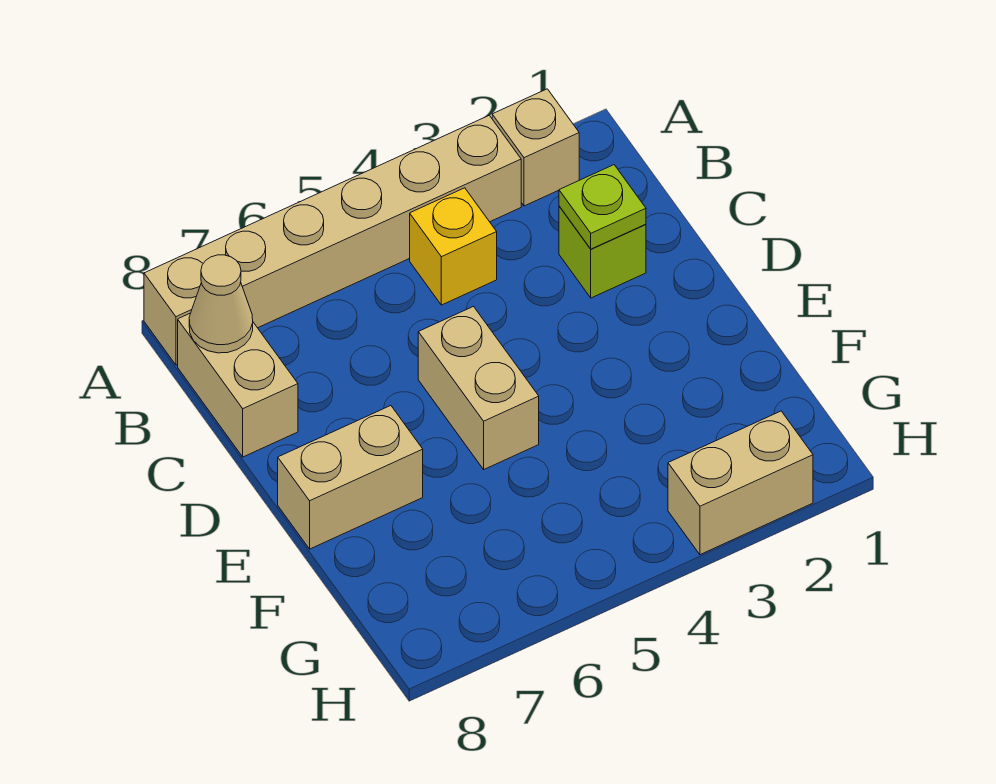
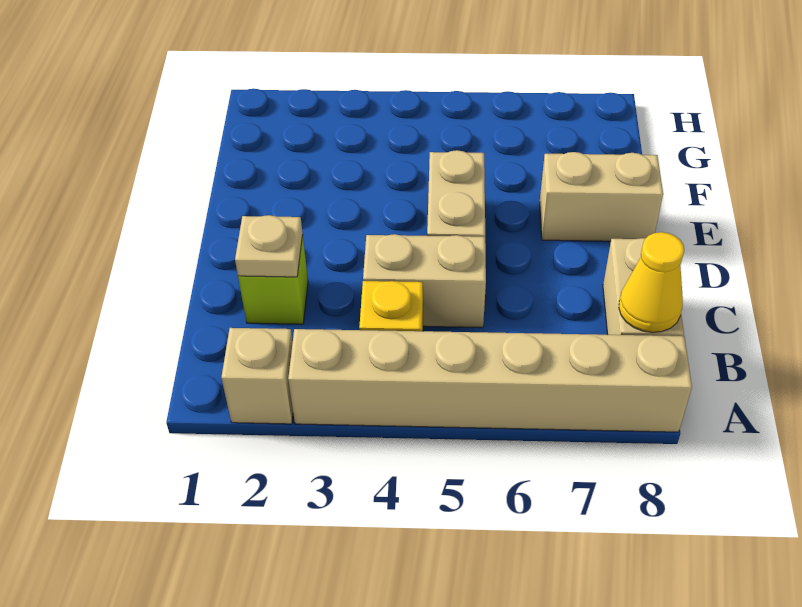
tan 1x1 cone [189,255,253,353] -> yellow 1x1 cone [619,232,684,333]
lime 1x1 plate [559,165,646,249] -> tan 1x1 plate [235,215,303,277]
tan 1x2 brick [668,411,813,555] -> tan 1x2 brick moved to [363,234,486,328]

